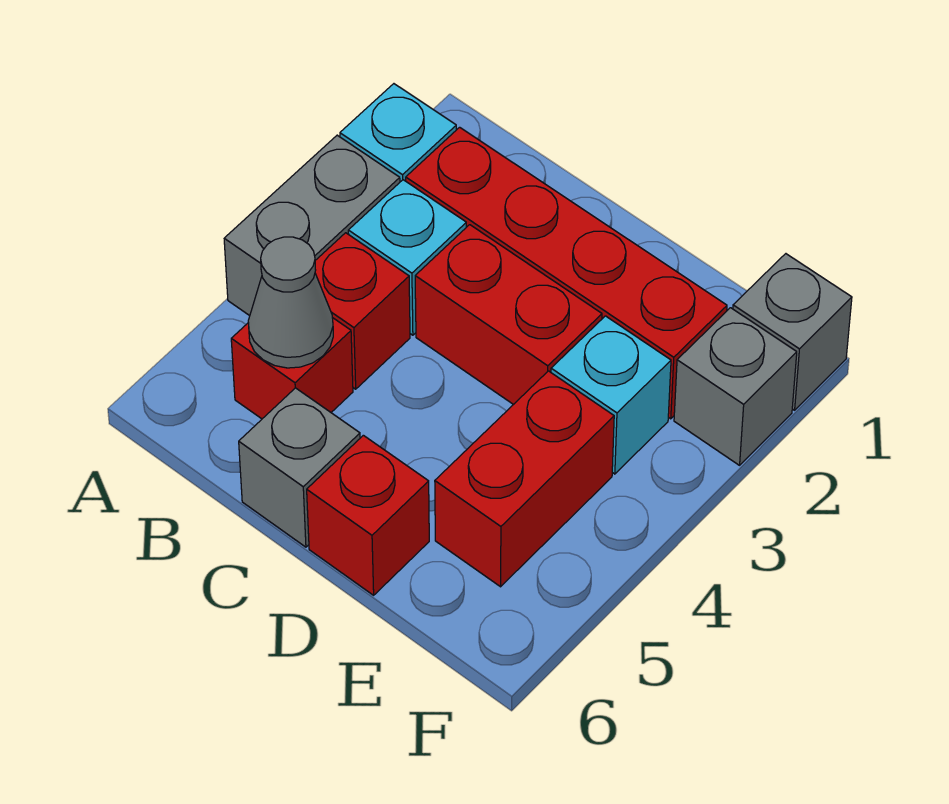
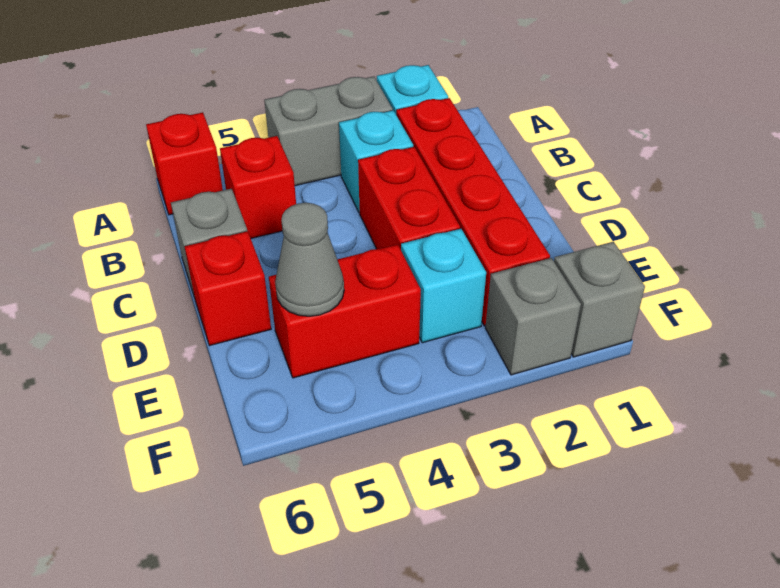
red 1x1 brick [315,233,410,389] -> red 1x1 brick moved to [146,112,223,215]
grey 1x1 cone [248,237,333,368] -> grey 1x1 cone moved to [275,203,344,316]

